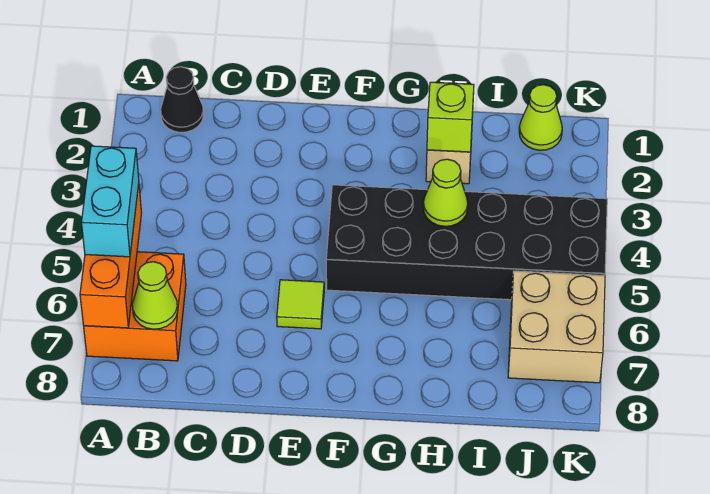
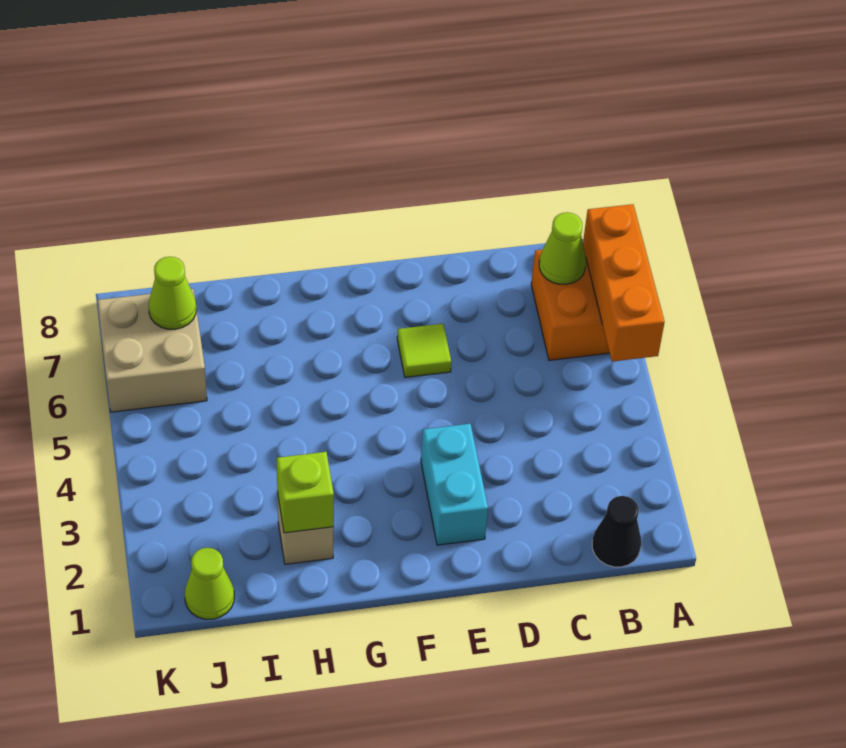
cyan 1x2 brick [81,146,139,257] -> cyan 1x2 brick moved to [421,424,488,545]
black 2x6 brick [326,185,607,300] -> none
lime 1x1 cone [423,159,468,226] -> lime 1x1 cone moved to [149,257,196,329]

